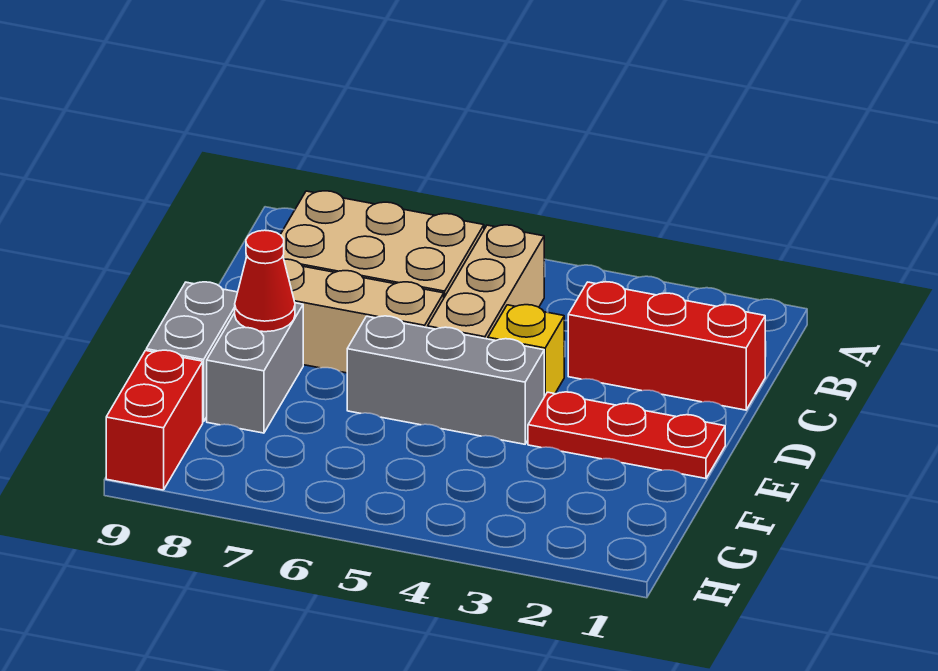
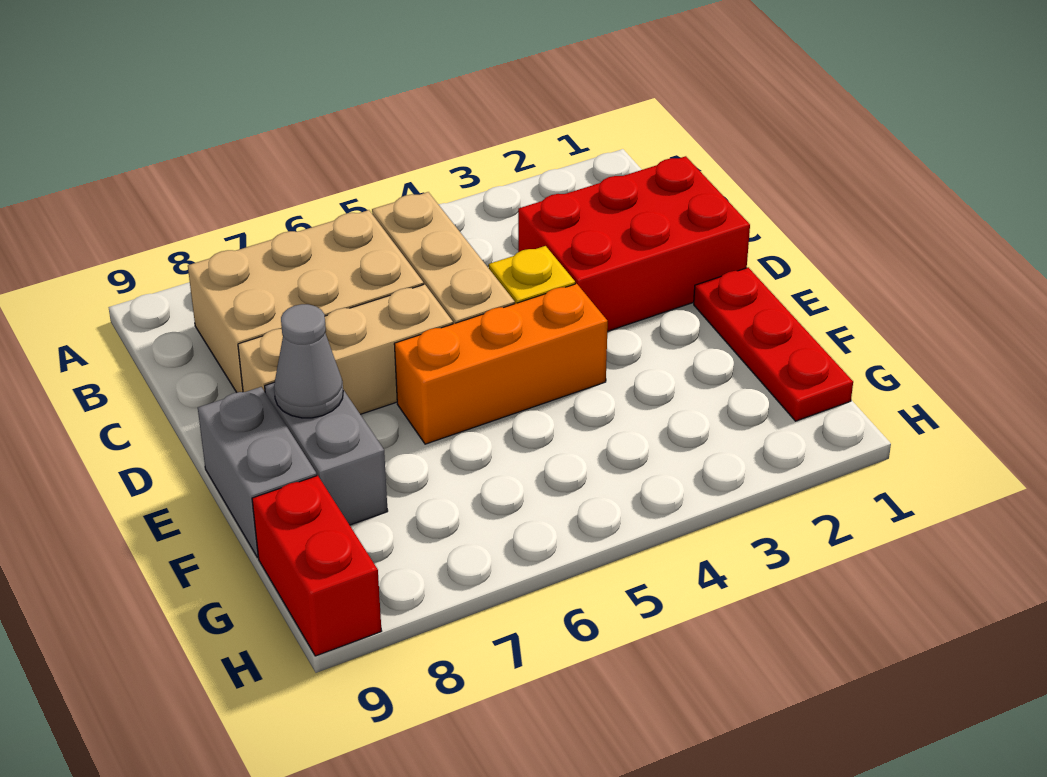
red 1x3 brick [568,282,765,410] -> red 2x3 brick [518,156,750,331]
red 1x3 plate [528,392,725,478] -> red 1x3 plate turned to [694,267,853,421]
grey 1x3 brick [347,316,544,444] -> orange 1x3 brick [394,284,608,444]
red 1x1 cone [235,230,295,332] -> grey 1x1 cone [274,304,343,418]

